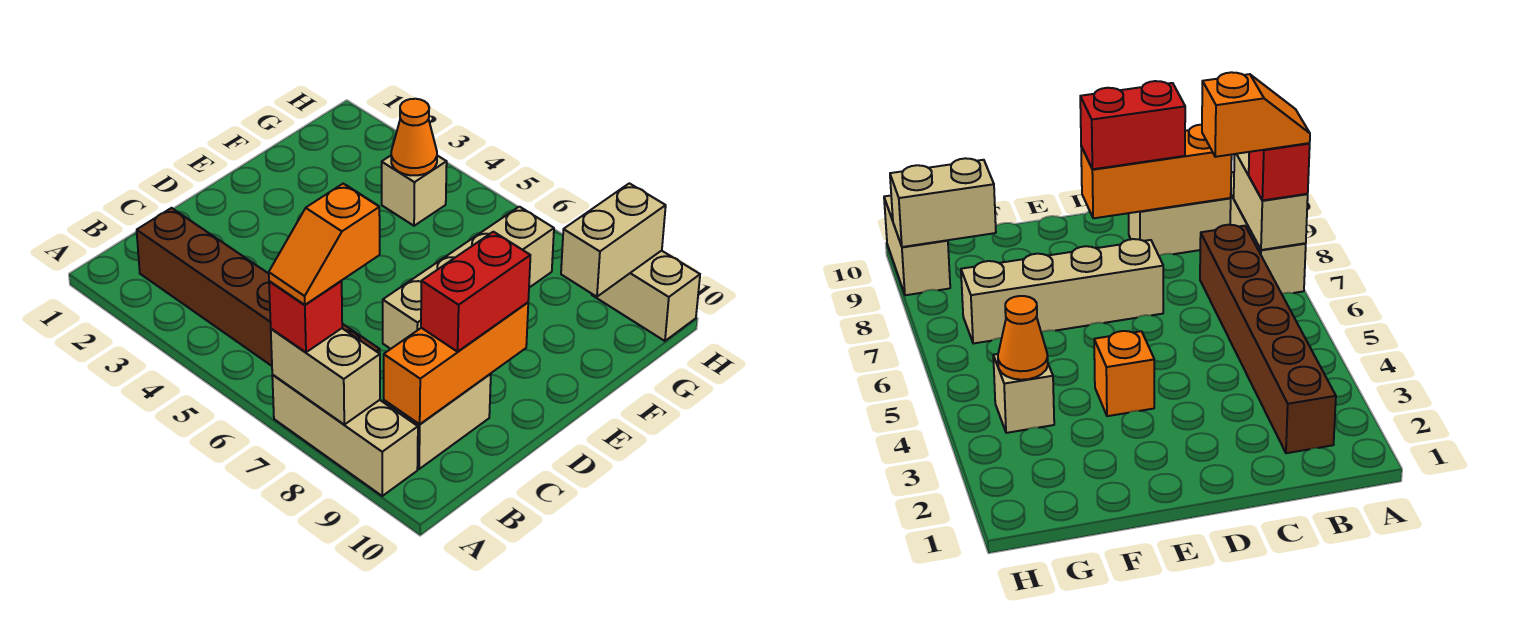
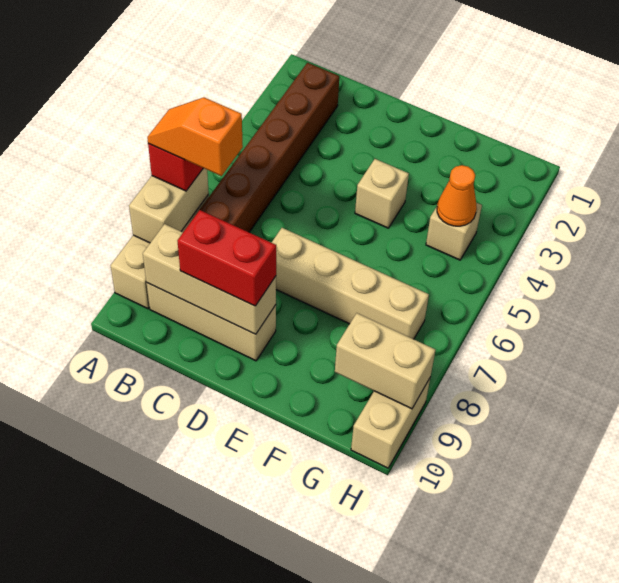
tan 1x2 brick [384,374,491,469] -> tan 1x3 brick [147,283,276,361]
orange 1x3 brick [384,302,528,424] -> tan 1x3 brick [143,224,276,334]
orange 1x1 brick [1094,331,1154,416] -> tan 1x1 brick [355,159,409,228]

